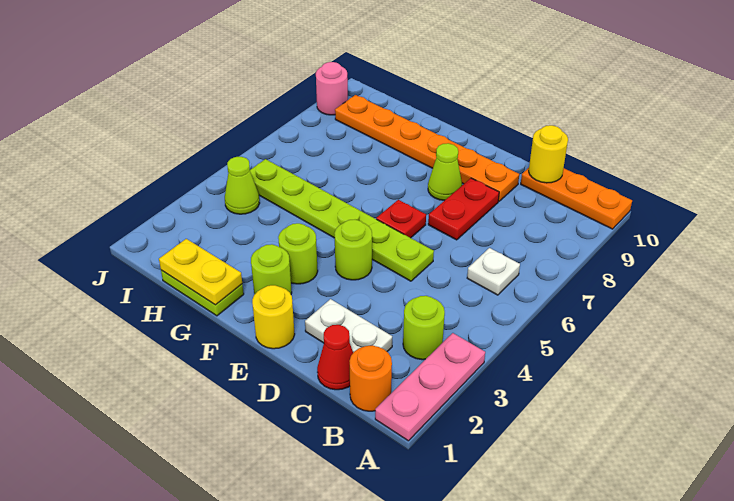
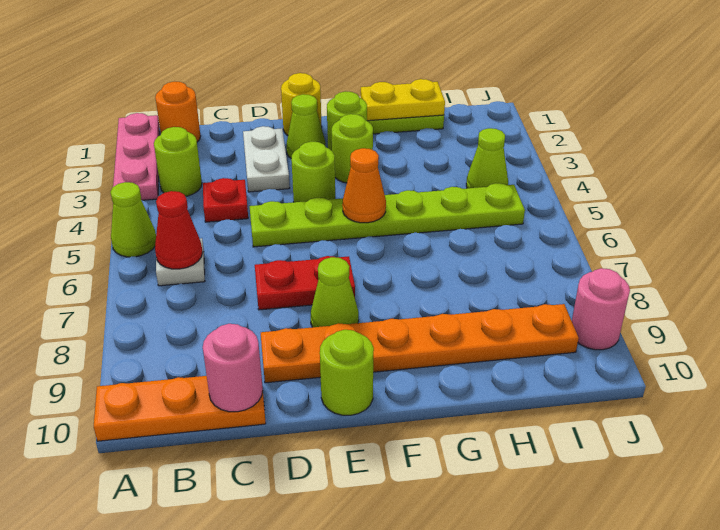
none -> lime 1x1 cone [111,182,156,257]
red 1x1 cone [317,325,353,390] -> red 1x1 cone moved to [155,191,203,269]
white 1x2 plate [305,299,392,353] -> white 1x2 plate turned to [243,126,290,192]
yellow 1x1 round brick [529,125,568,183] -> pink 1x1 round brick [203,324,263,412]
red 1x2 plate [428,178,499,240] -> red 1x2 plate turned to [255,256,355,310]
none -> lime 1x1 cone [286,94,326,158]
red 1x1 plate [376,200,426,238] -> red 1x1 plate moved to [203,178,248,222]
none -> lime 1x1 round brick [320,330,374,415]
none -> orange 1x1 cone [342,148,386,223]

